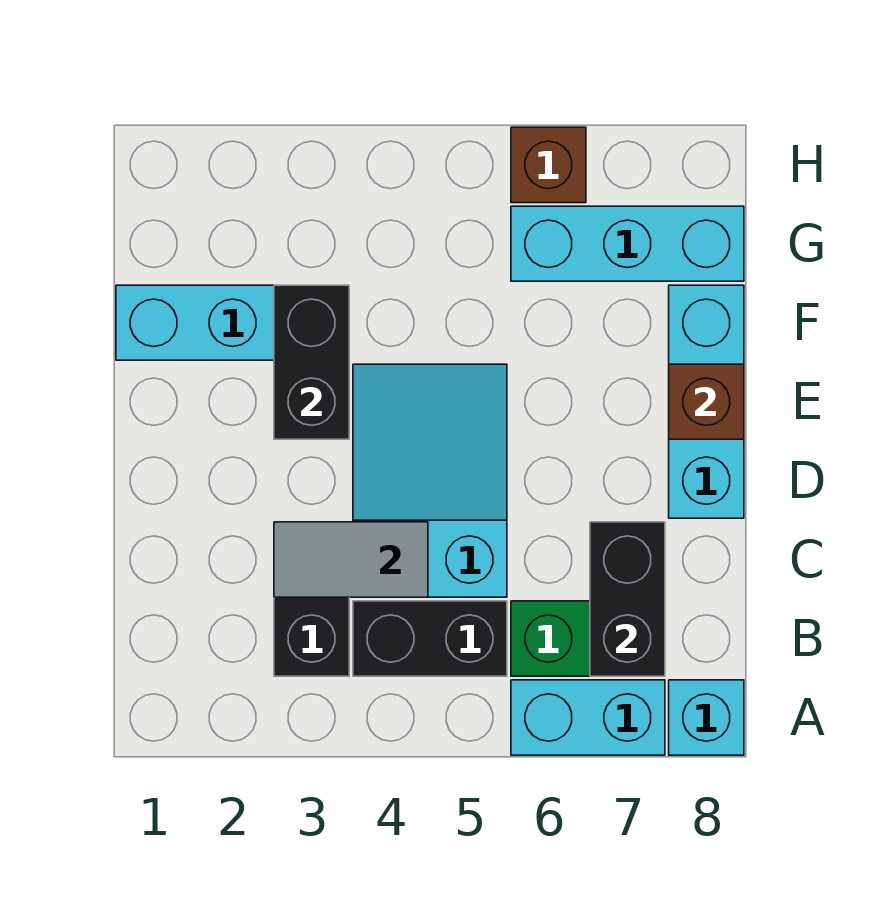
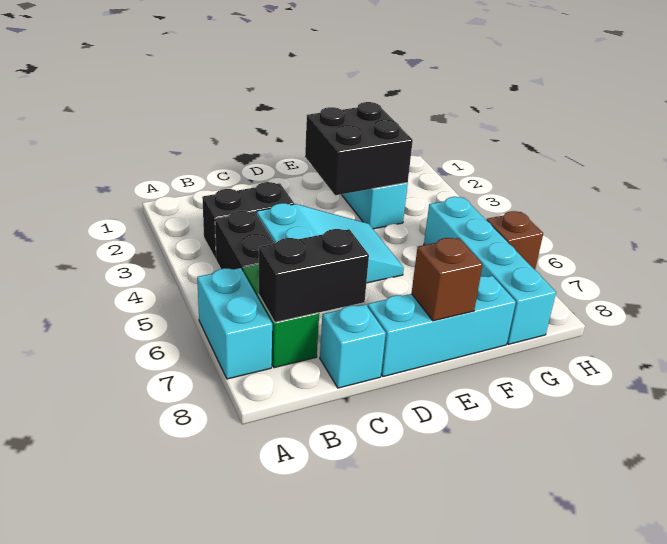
cyan 1x1 brick [669,680,744,755] -> cyan 1x1 brick moved to [320,304,386,388]
grey 1x2 tile [274,522,428,597] -> none
black 1x2 brick [274,285,349,439] -> black 2x2 brick [305,102,413,195]
cyan 1x3 brick [511,206,744,281] -> cyan 1x4 brick [424,197,556,344]

